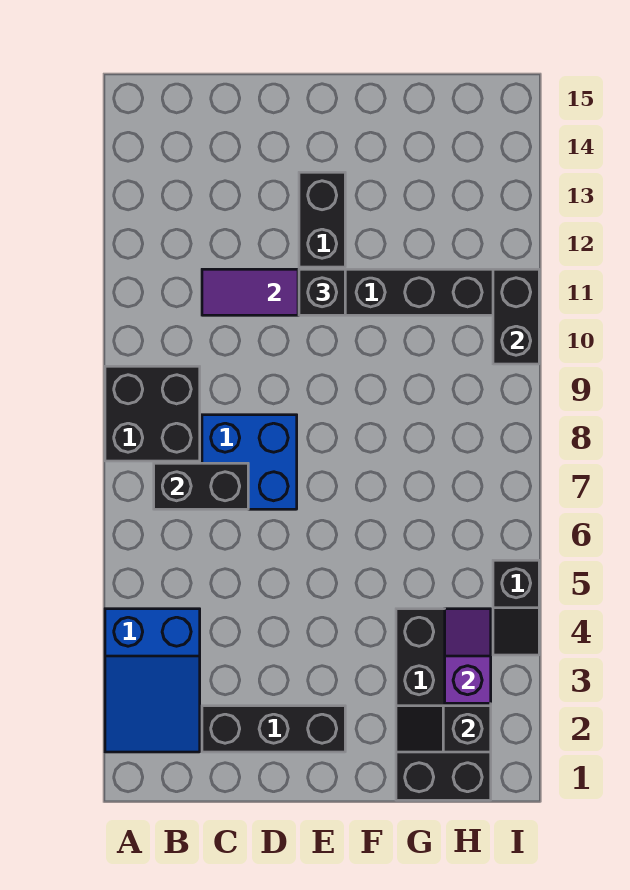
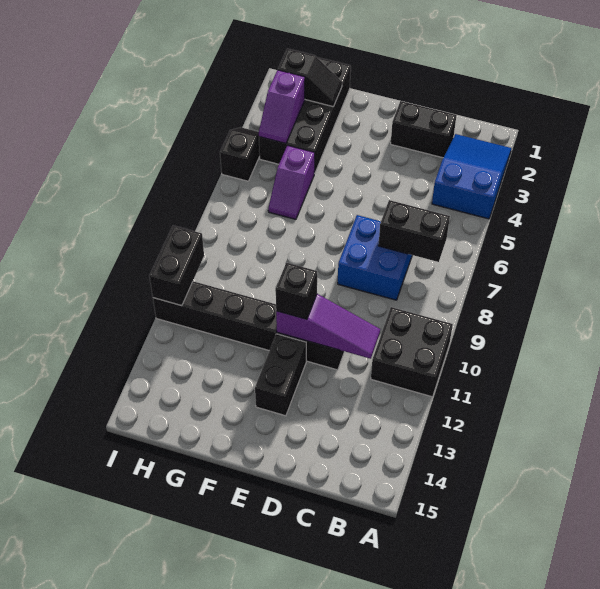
black 2x2 brick [105,366,200,461] -> black 2x2 brick moved to [371,307,453,397]
black 1x3 brick [202,706,345,752] -> black 1x2 brick [391,101,457,158]
none -> purple 1x2 slope [268,145,315,219]

